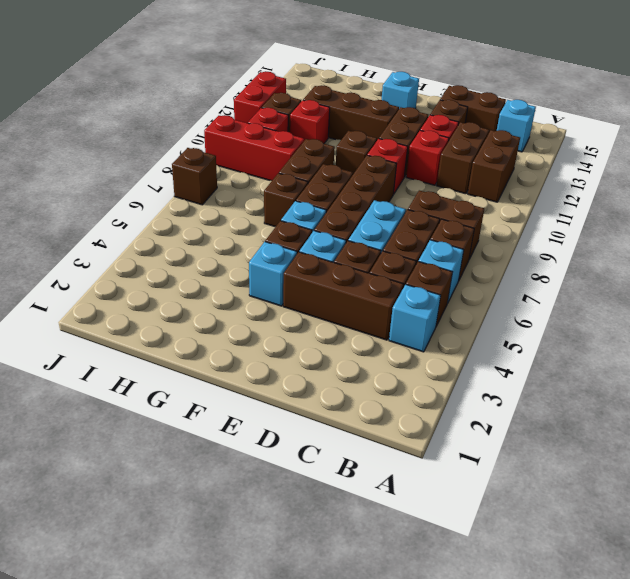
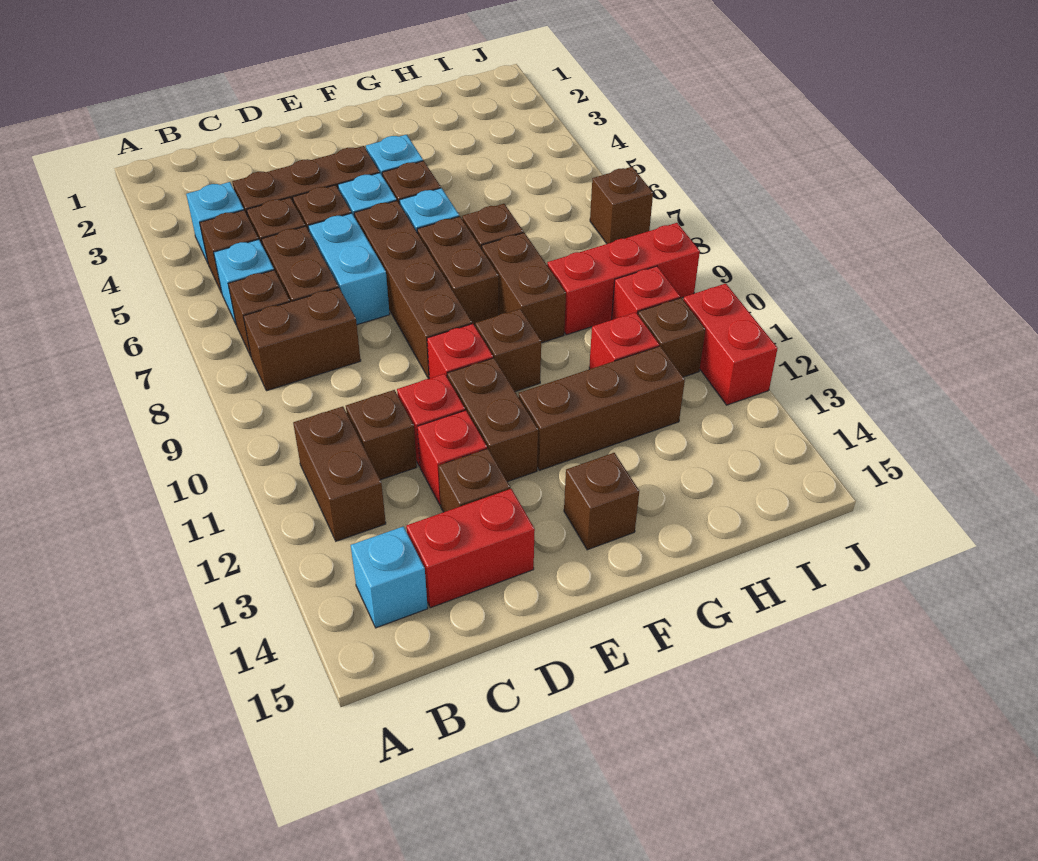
brown 1x2 brick [437,122,489,194] -> brown 1x1 brick [346,390,417,480]
brown 1x2 brick [440,85,506,132] -> red 1x2 brick [406,489,535,608]
cyan 1x1 brick [382,72,419,109] -> brown 1x1 brick [564,453,639,550]

